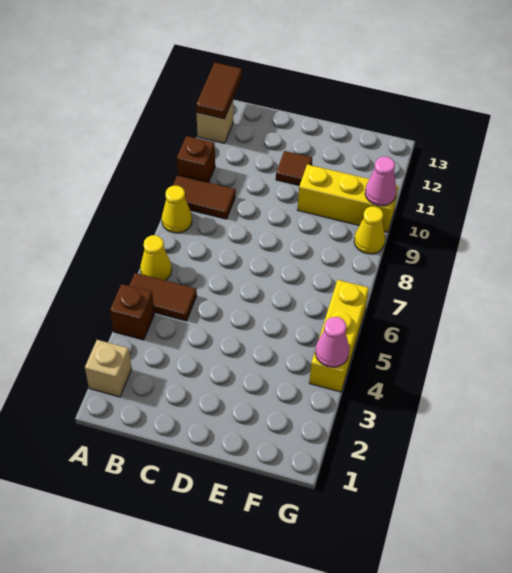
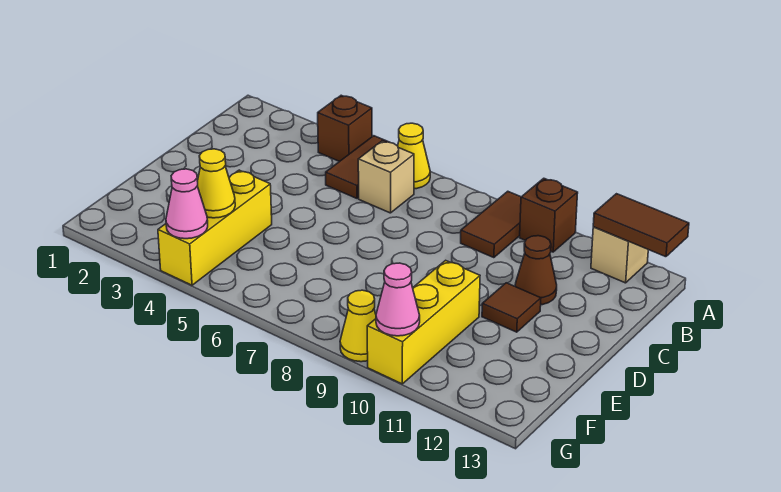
tan 1x1 brick [85,340,132,397] -> tan 1x1 brick moved to [358,141,414,213]
yellow 1x1 cone [162,186,192,233] -> yellow 1x1 cone moved to [198,149,235,218]
none -> brown 1x1 cone [515,236,557,305]
yellow 1x3 brick [309,280,369,392] -> yellow 1x3 brick turned to [158,170,272,285]

